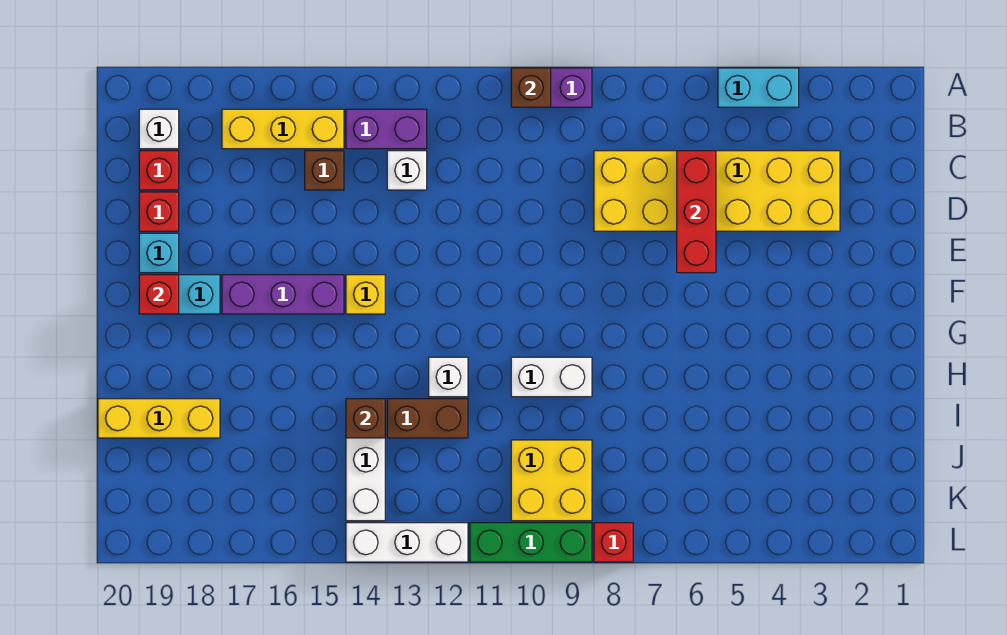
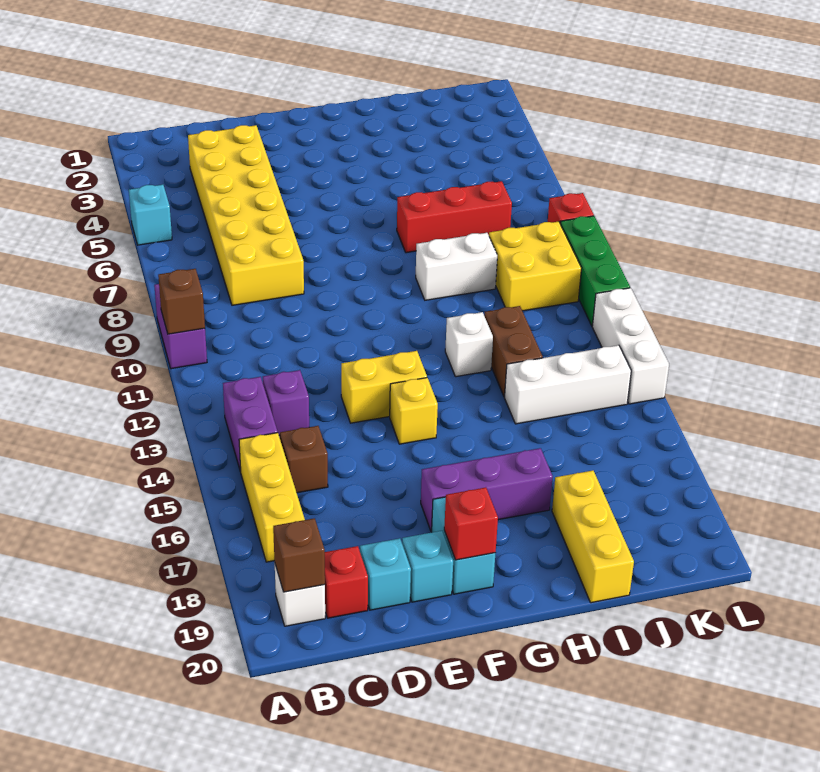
cyan 1x2 brick [718,68,799,107] -> cyan 1x1 brick [129,185,172,245]
red 1x3 brick [677,151,716,273] -> red 1x3 brick moved to [397,181,512,253]
white 1x1 brick [387,151,427,190] -> purple 1x1 brick [263,370,309,435]
red 1x1 brick [139,192,179,231] -> cyan 1x1 brick [360,538,411,610]
none -> yellow 1x2 brick [341,351,427,423]
purple 1x3 brick [222,275,344,314] -> purple 1x3 brick turned to [421,448,553,532]
white 1x2 brick [511,357,592,397] -> white 1x2 brick turned to [416,233,497,300]
brown 1x1 brick [346,399,385,438] -> brown 1x1 brick moved to [273,518,325,592]

